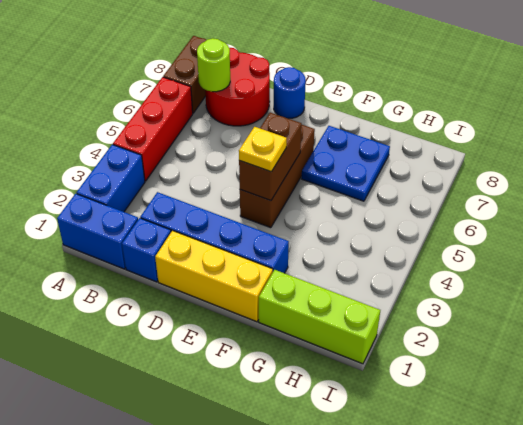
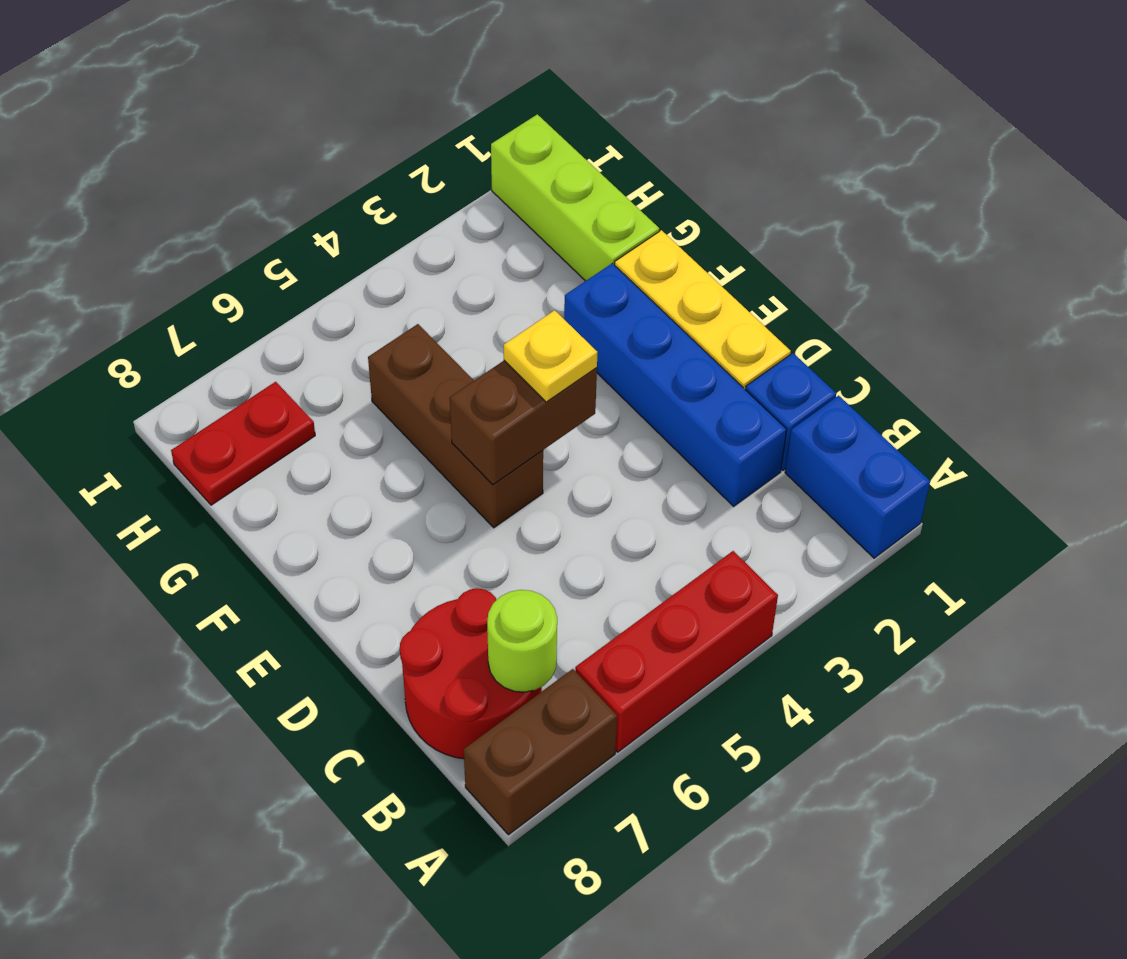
blue 1x2 brick [76,145,145,212] -> none
blue 1x1 round brick [274,67,306,118] -> none
brown 1x3 brick [240,125,315,228] -> brown 1x3 brick turned to [368,324,543,528]
blue 2x2 plate [302,126,390,201] -> none
none -> red 1x2 plate [171,382,315,505]

